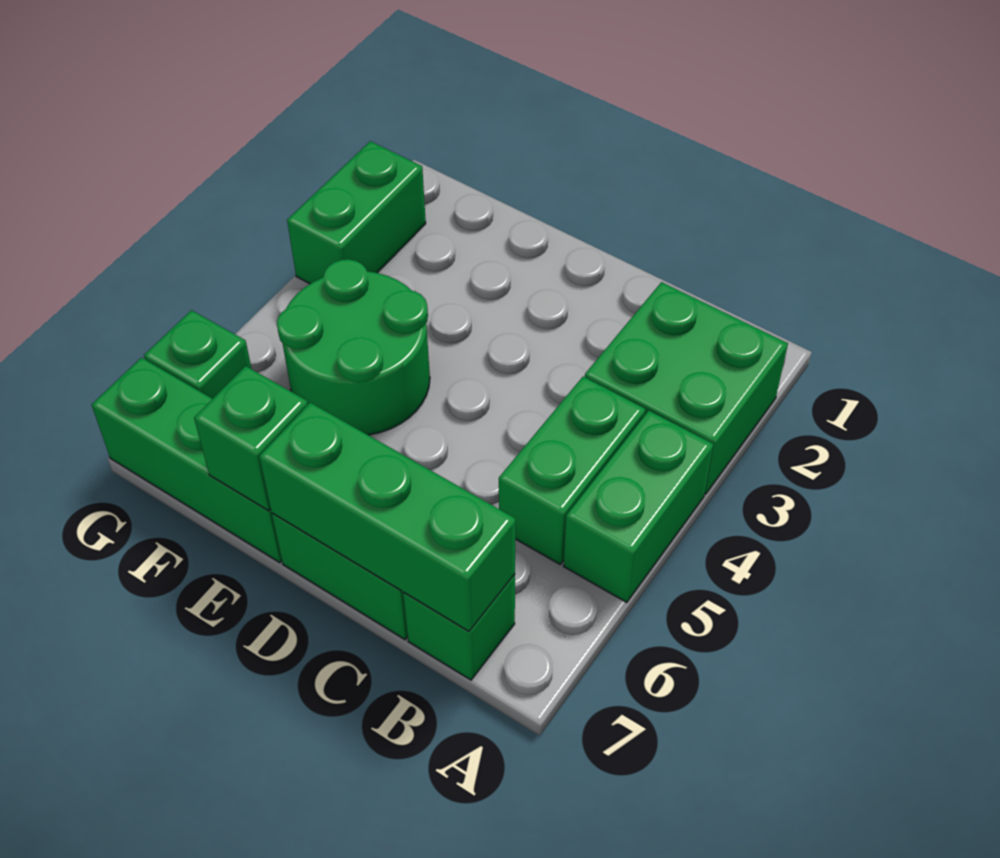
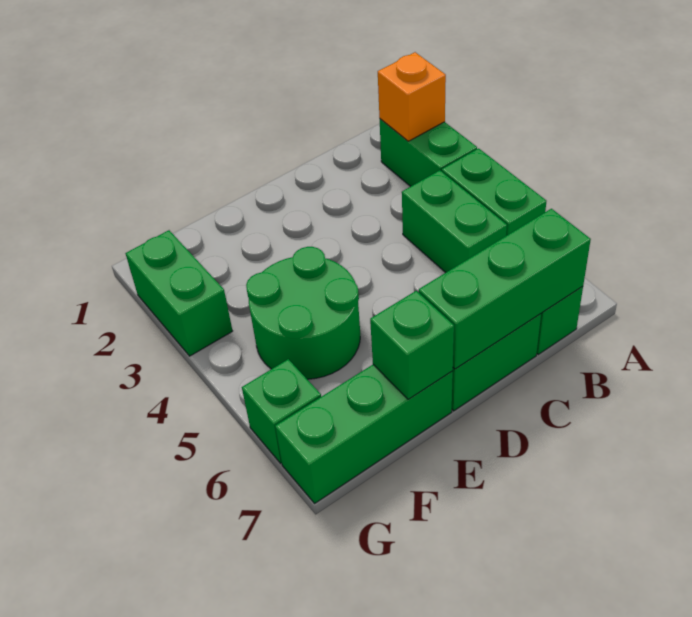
green 2x2 brick [585,282,788,494] -> green 1x2 brick [380,119,477,187]
none -> orange 1x1 brick [378,52,446,141]

